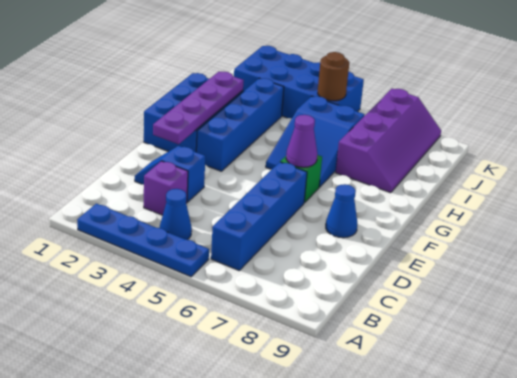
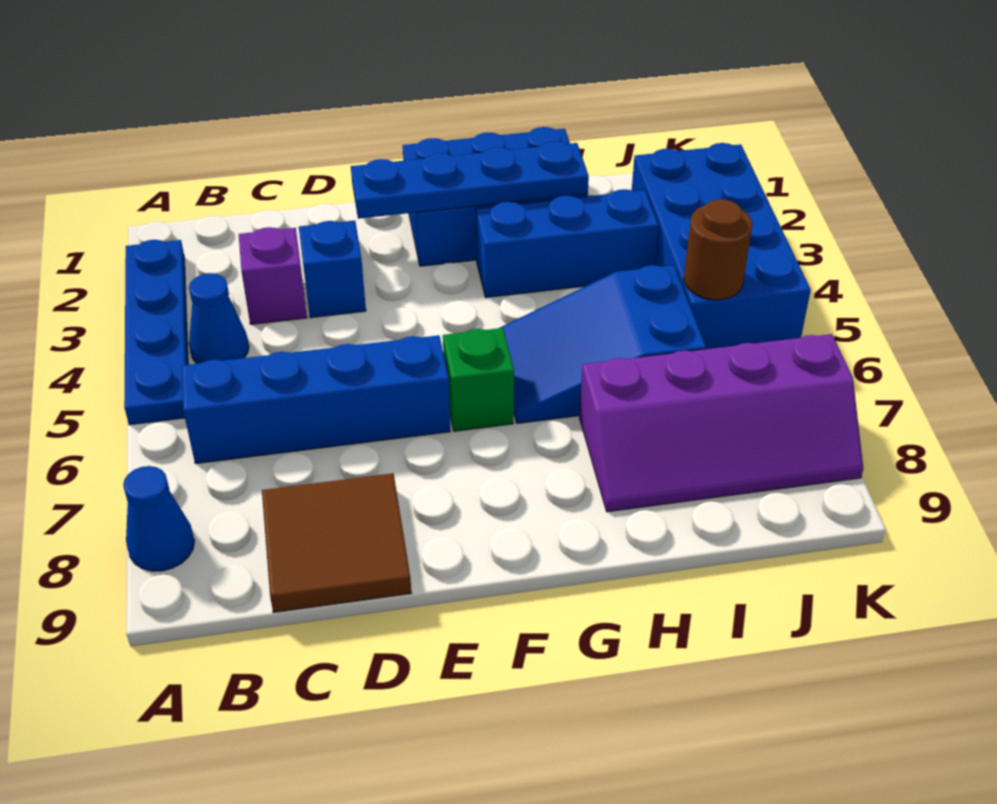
none -> brown 2x2 tile [262,473,411,613]
purple 1x4 plate [153,72,244,144] -> blue 1x4 plate [351,141,589,219]
blue 1x1 cone [326,184,357,238] -> blue 1x1 cone moved to [123,466,195,571]
blue 1x4 brick [196,78,284,171] -> blue 1x3 brick [476,189,659,298]
purple 1x1 cone [286,115,317,167] -> none

